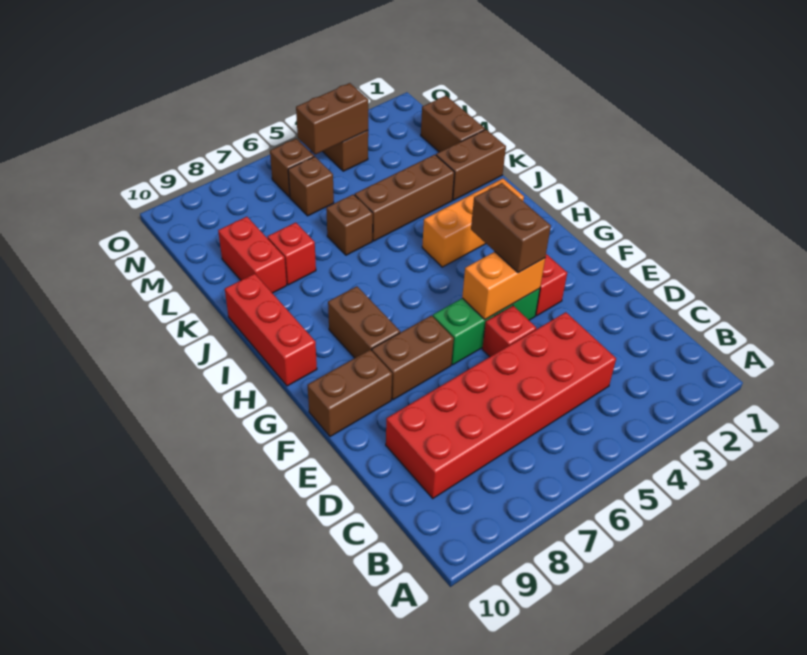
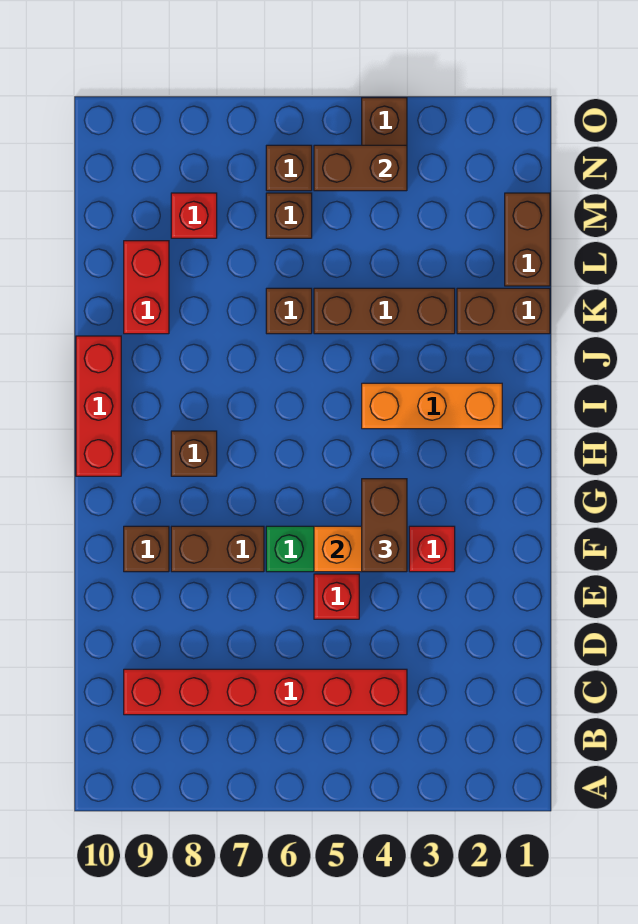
red 2x6 brick [386,312,616,498] -> red 1x6 brick [124,669,407,715]
brown 1x2 brick [308,350,392,437] -> brown 1x1 brick [124,526,169,572]
brown 1x2 brick [328,286,400,358] -> brown 1x1 brick [171,431,217,476]
red 1x1 brick [268,222,316,285] -> red 1x1 brick moved to [171,193,217,238]

